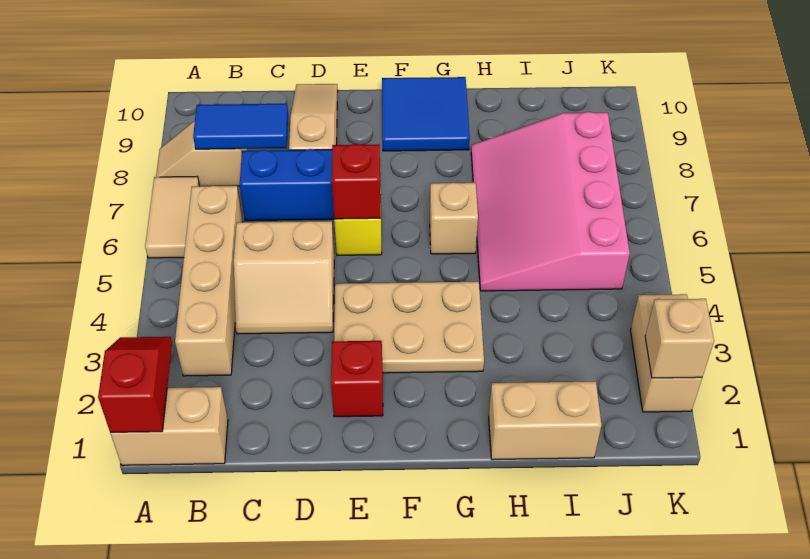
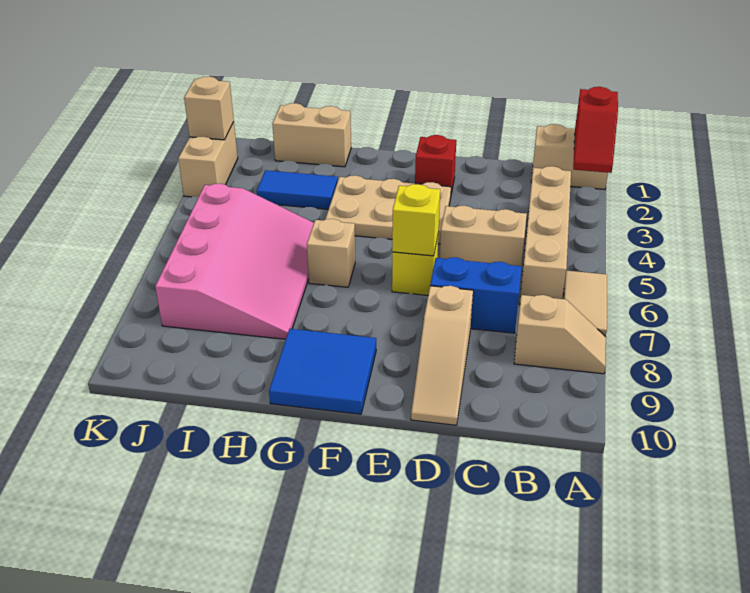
blue 1x2 tile [193,104,288,149] -> blue 1x2 tile moved to [257,170,338,209]
red 1x1 brick [332,144,381,219] -> yellow 1x1 brick [392,184,440,256]

